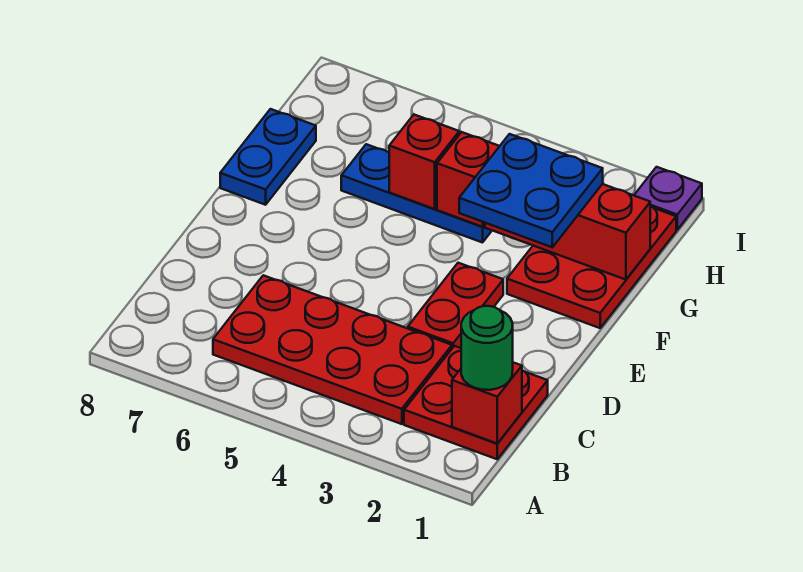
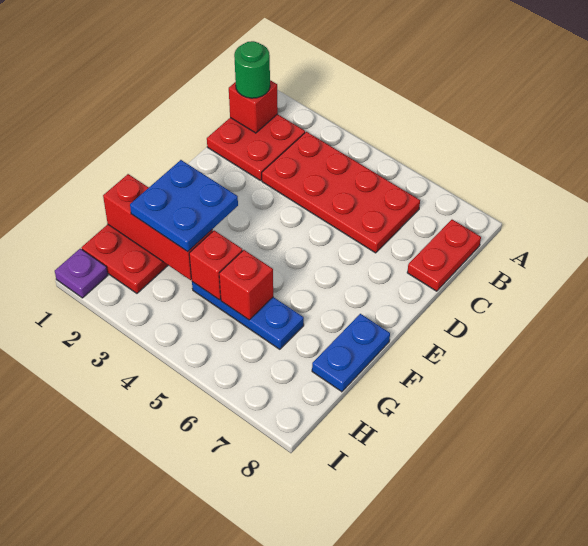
red 1x2 plate [408,263,503,348] -> red 1x2 plate moved to [407,220,481,291]

